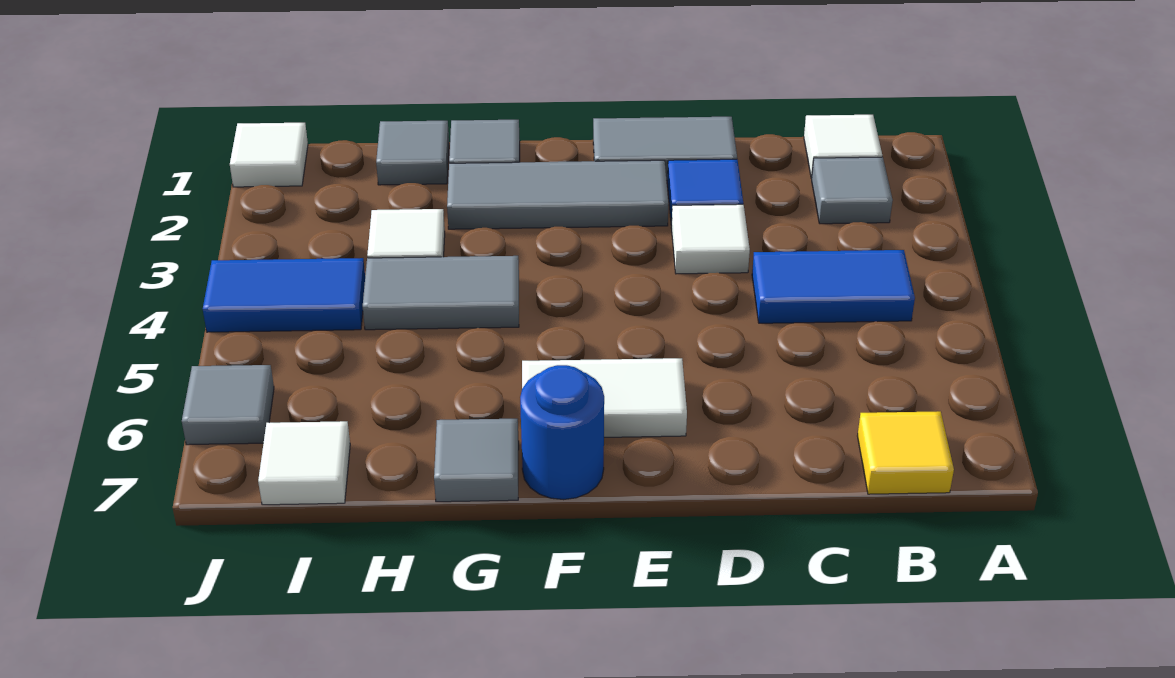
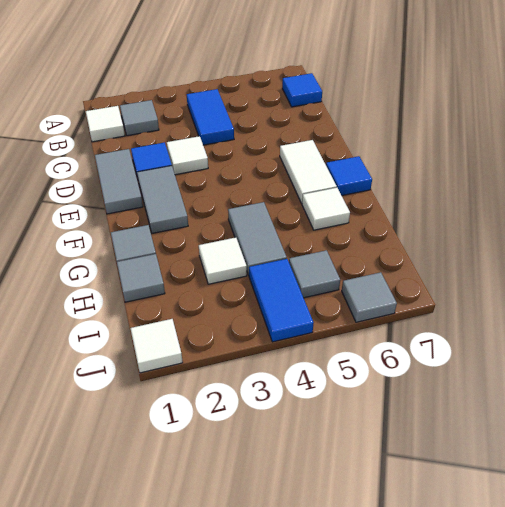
yellow 1x1 tile [858,411,954,494] -> blue 1x1 tile [282,73,322,107]
grey 1x3 tile [447,160,668,229] -> grey 1x2 tile [137,166,188,233]
blue 1x1 round brick [520,365,604,500] -> blue 1x1 tile [326,156,372,195]
grey 1x1 tile [434,419,519,502] -> grey 1x1 tile moved to [289,250,340,298]
white 1x1 tile [258,421,350,505] -> white 1x1 tile moved to [302,188,350,230]

